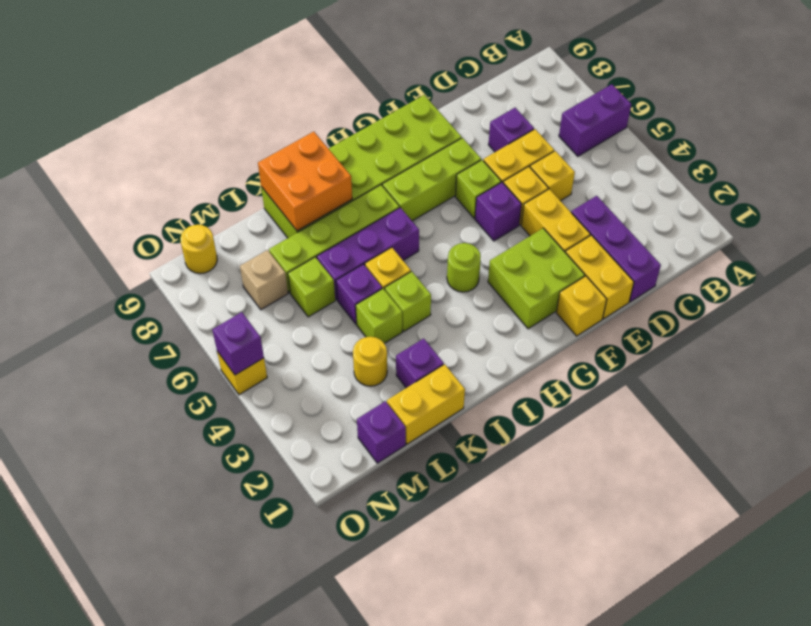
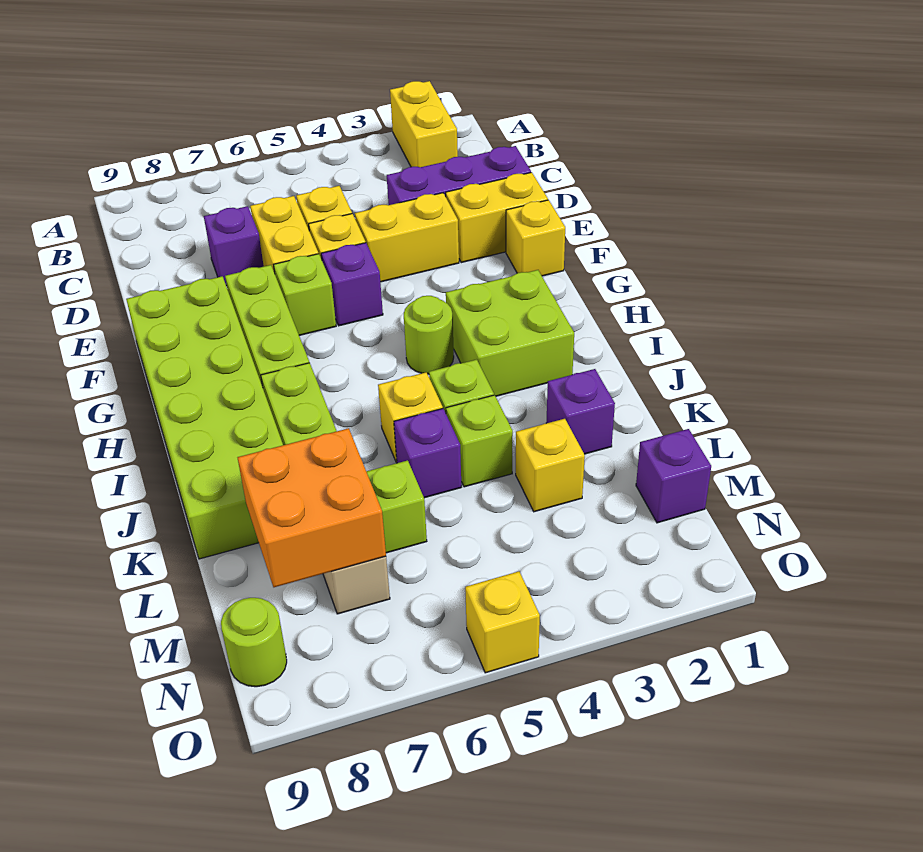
purple 1x2 brick [559,84,631,156] -> none
lime 2x2 brick [488,228,585,329] -> lime 2x2 brick moved to [446,270,574,396]
purple 1x3 brick [317,207,419,300] -> none
orange 2x2 brick [258,132,352,231] -> orange 2x2 brick moved to [238,428,386,587]
yellow 1x2 brick [387,364,465,444] -> yellow 1x2 brick moved to [390,81,458,167]
yellow 1x1 round brick [353,337,387,386] -> yellow 1x1 brick [516,419,585,512]
yellow 1x1 round brick [180,225,217,274] -> lime 1x1 round brick [221,598,287,687]
purple 1x1 brick [212,312,264,375] -> none

